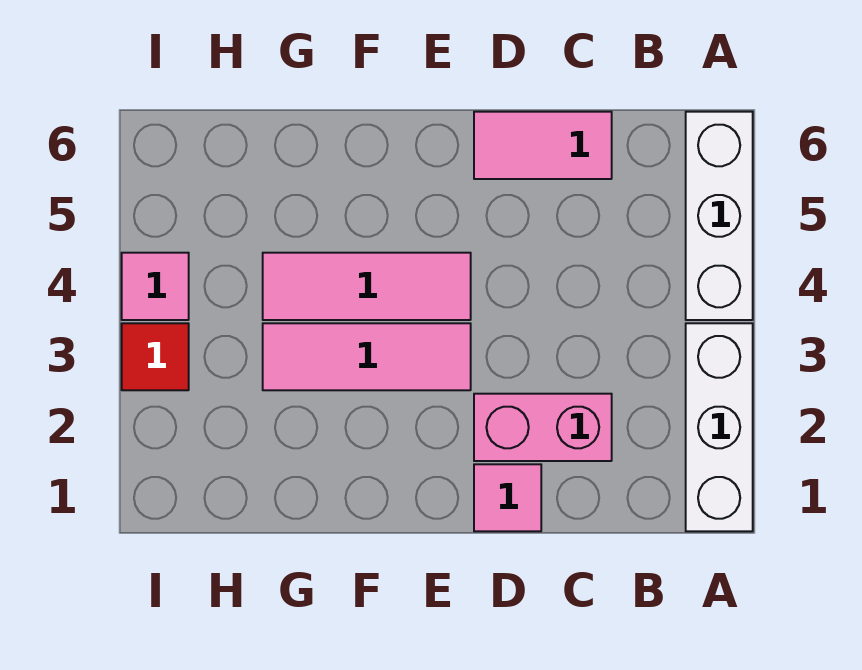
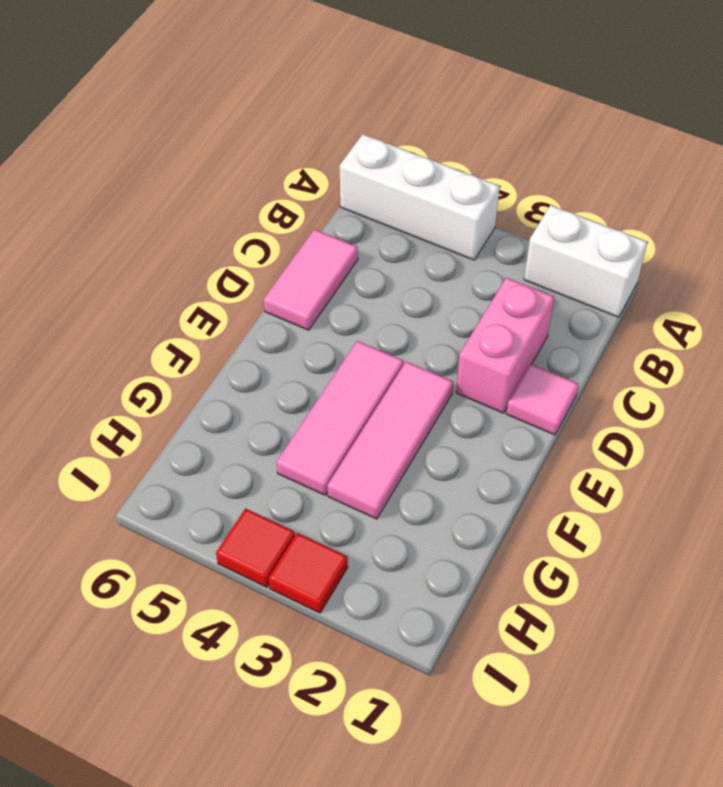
white 1x3 brick [686,323,753,531] -> white 1x2 brick [524,205,647,317]
pink 1x1 tile [122,253,189,320] -> red 1x1 tile [216,509,295,587]

